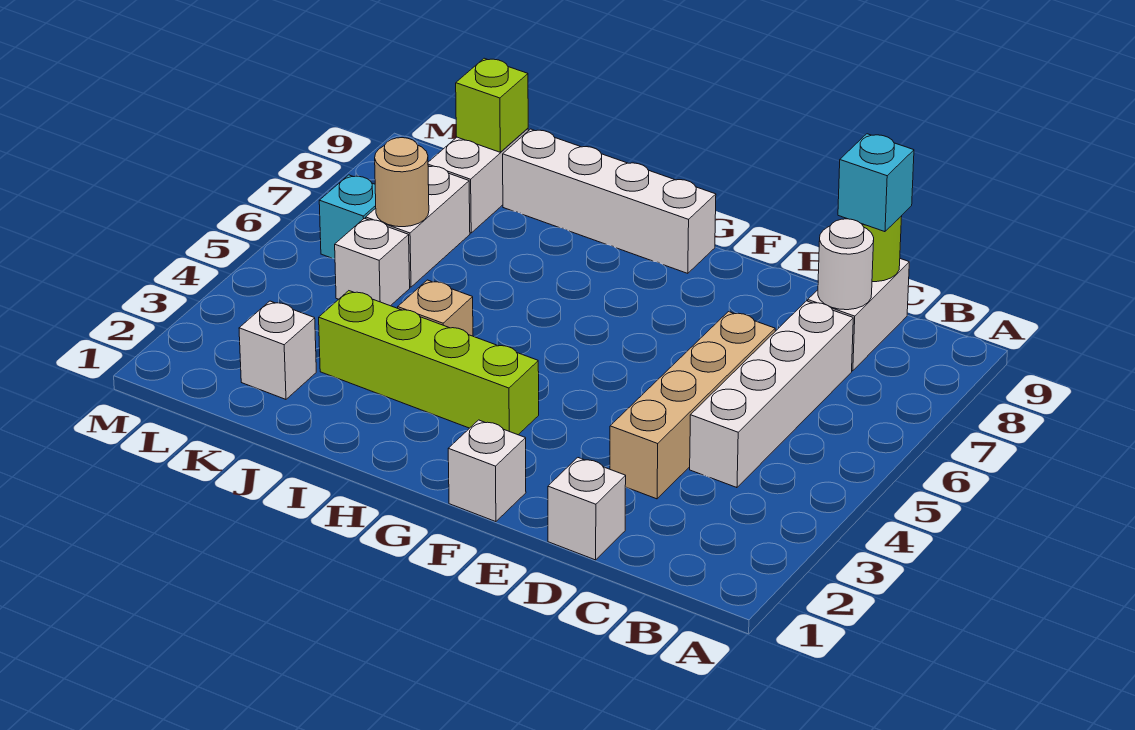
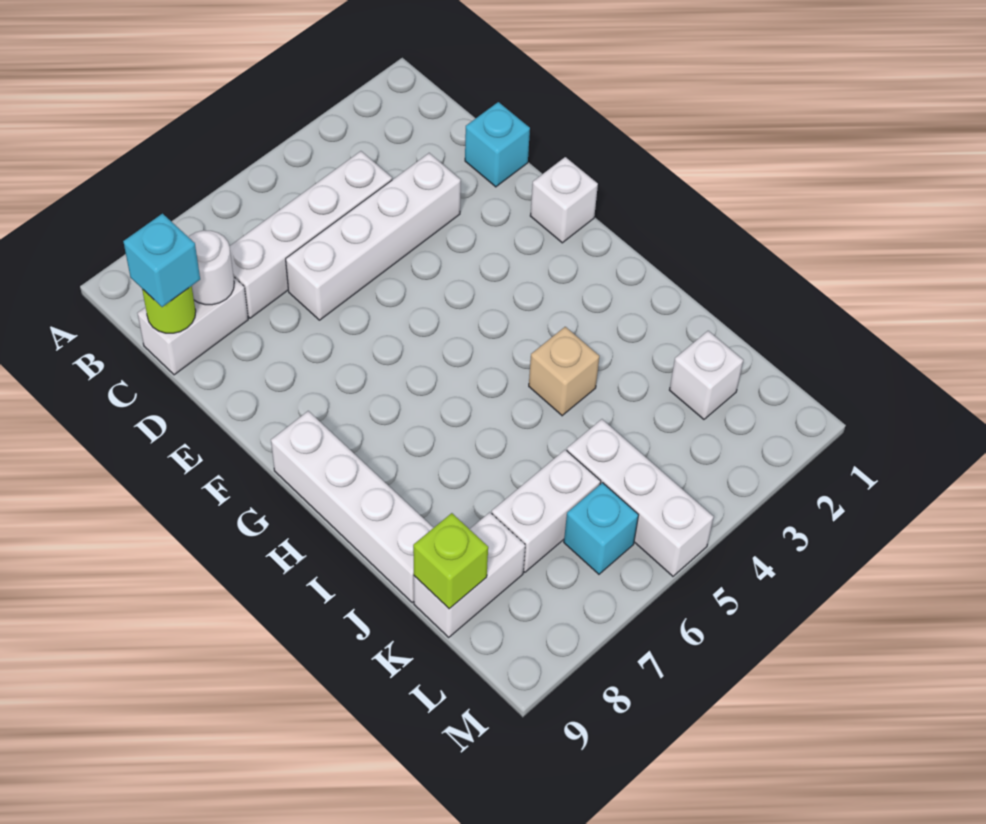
white 1x1 brick [548,458,626,560] -> cyan 1x1 brick [465,102,530,187]
tan 1x4 brick [610,312,775,499] -> white 1x4 brick [286,153,461,320]
lime 1x4 brick [319,291,539,435] -> none
white 1x1 brick [335,218,410,306] -> white 1x3 brick [567,419,714,576]
tan 1x1 round brick [375,138,429,227] -> none

